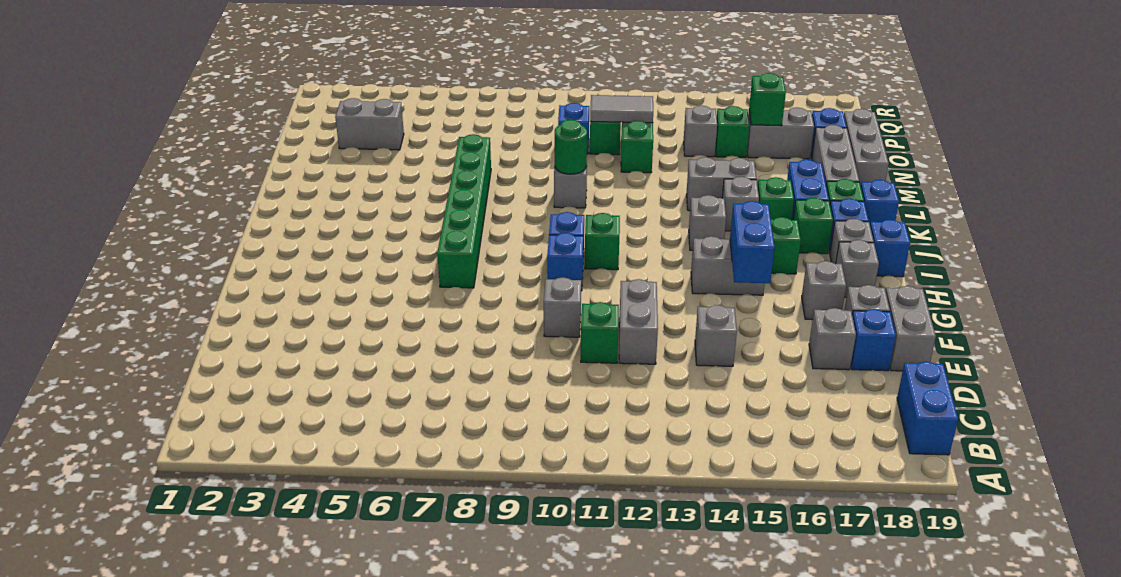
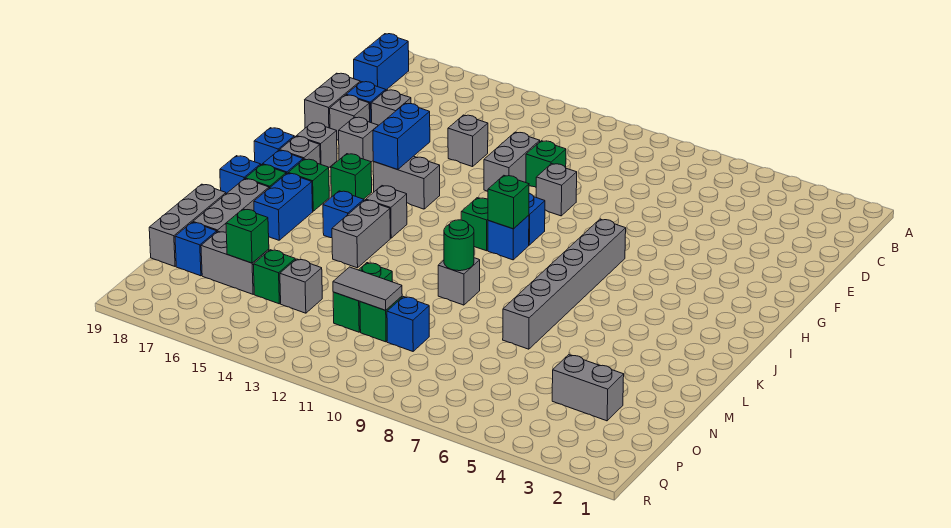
green 1x6 brick [437,134,491,288] -> grey 1x6 brick [503,219,626,349]
grey 1x1 brick [722,177,759,231] -> blue 1x1 brick [323,191,364,238]
green 1x1 brick [757,177,794,220] -> green 1x1 brick moved to [488,175,529,229]
grey 1x2 brick [687,157,756,211] -> grey 1x2 brick turned to [332,200,390,268]

